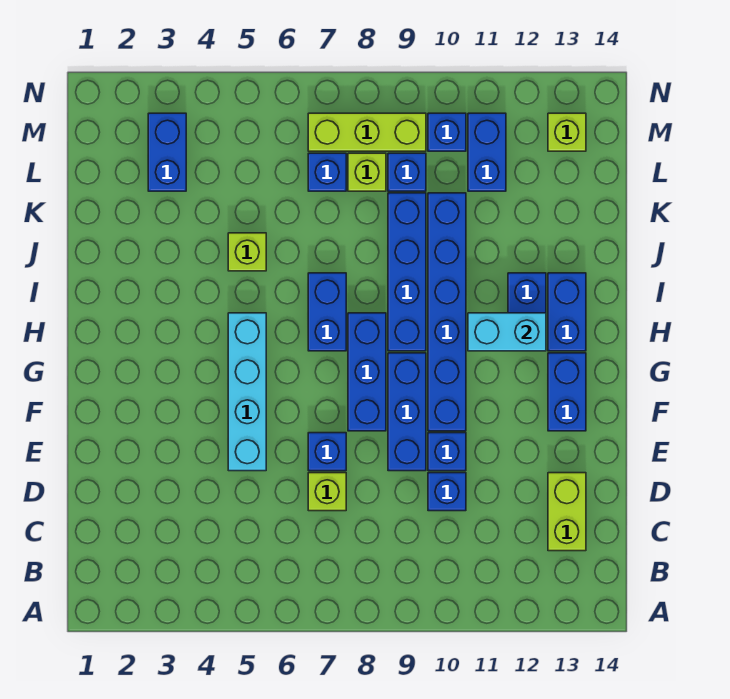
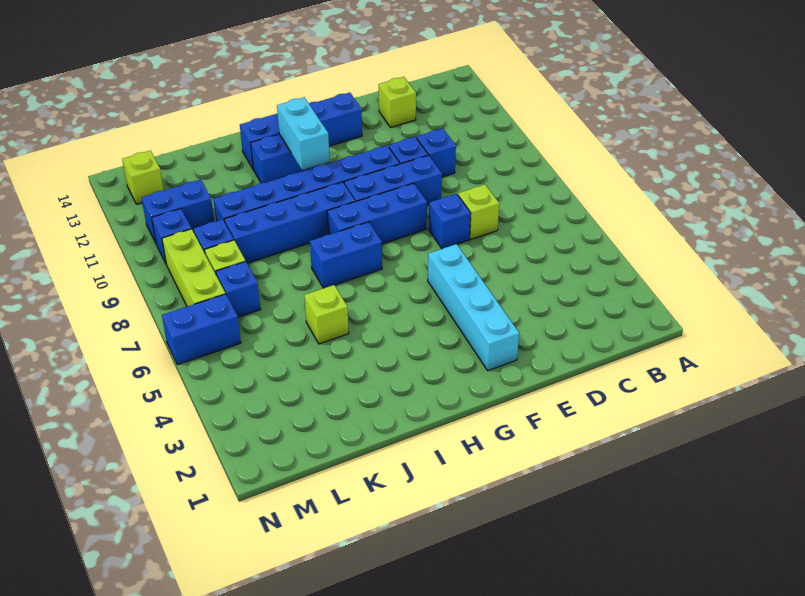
lime 1x2 brick [548,473,586,551] -> lime 1x1 brick [378,77,416,128]
cyan 1x4 brick [228,313,266,471] -> cyan 1x4 brick turned to [428,244,519,371]
blue 1x2 brick [148,113,186,191] -> blue 1x2 brick moved to [162,294,241,365]

